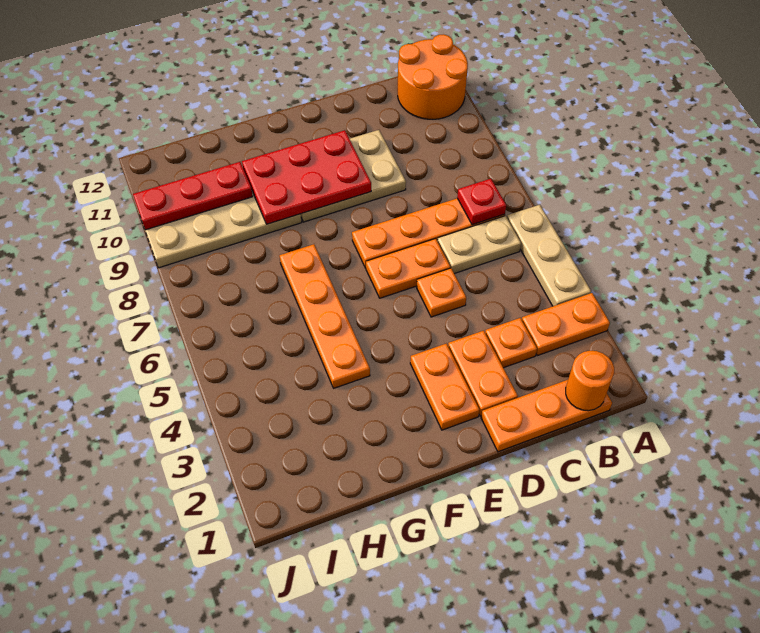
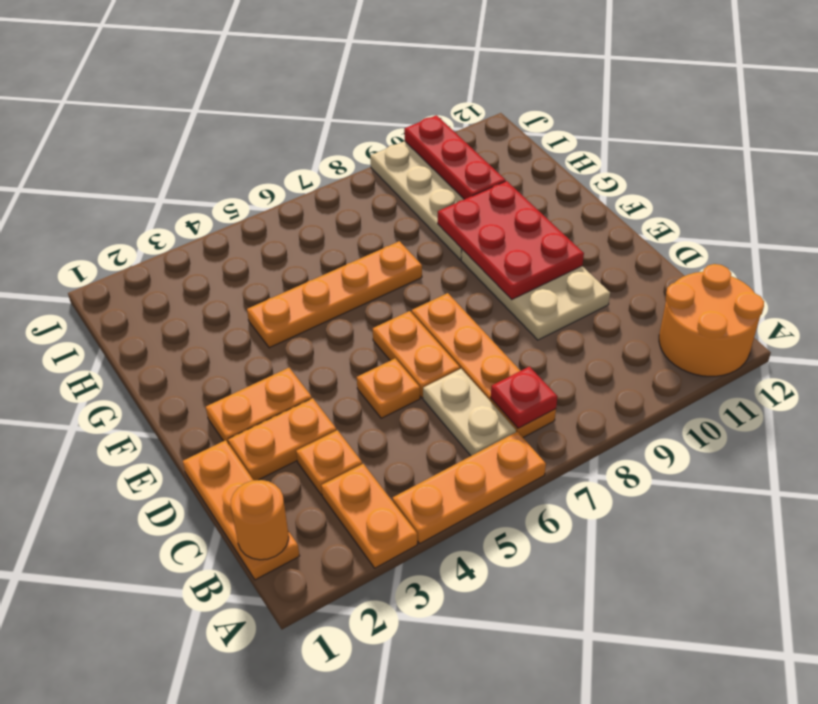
tan 1x3 plate [507,205,591,306] -> orange 1x3 plate [393,432,546,543]

